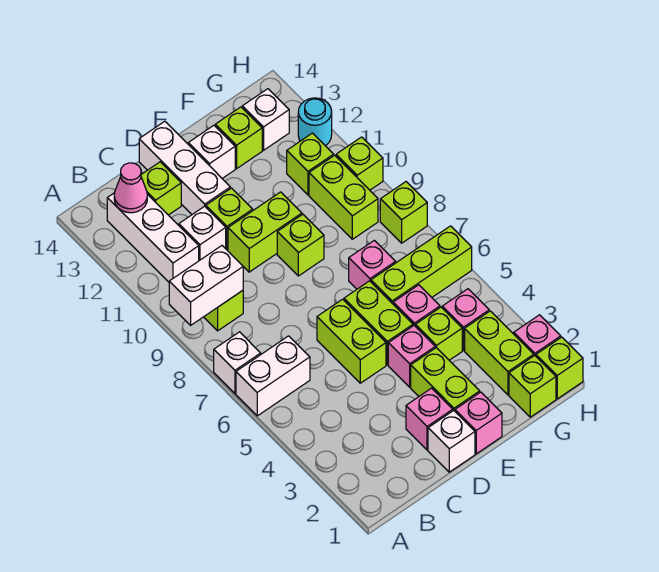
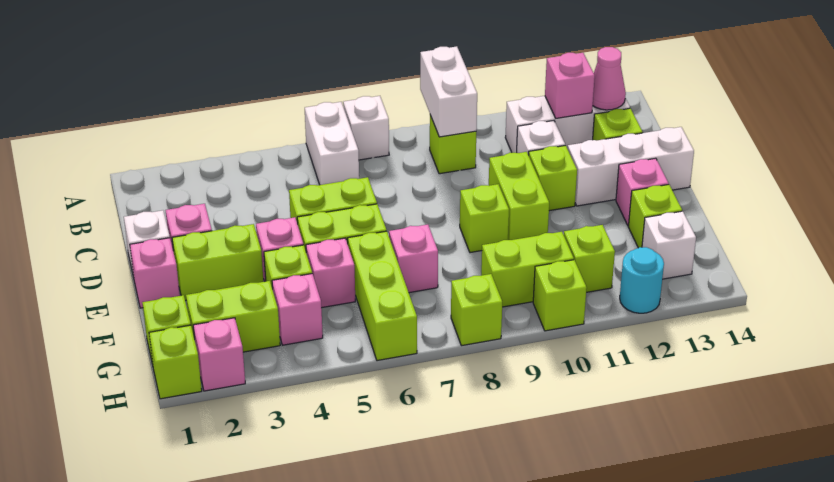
none -> pink 1x1 brick [545,53,595,118]
white 1x1 brick [188,125,235,178] -> pink 1x1 brick [616,158,669,226]

